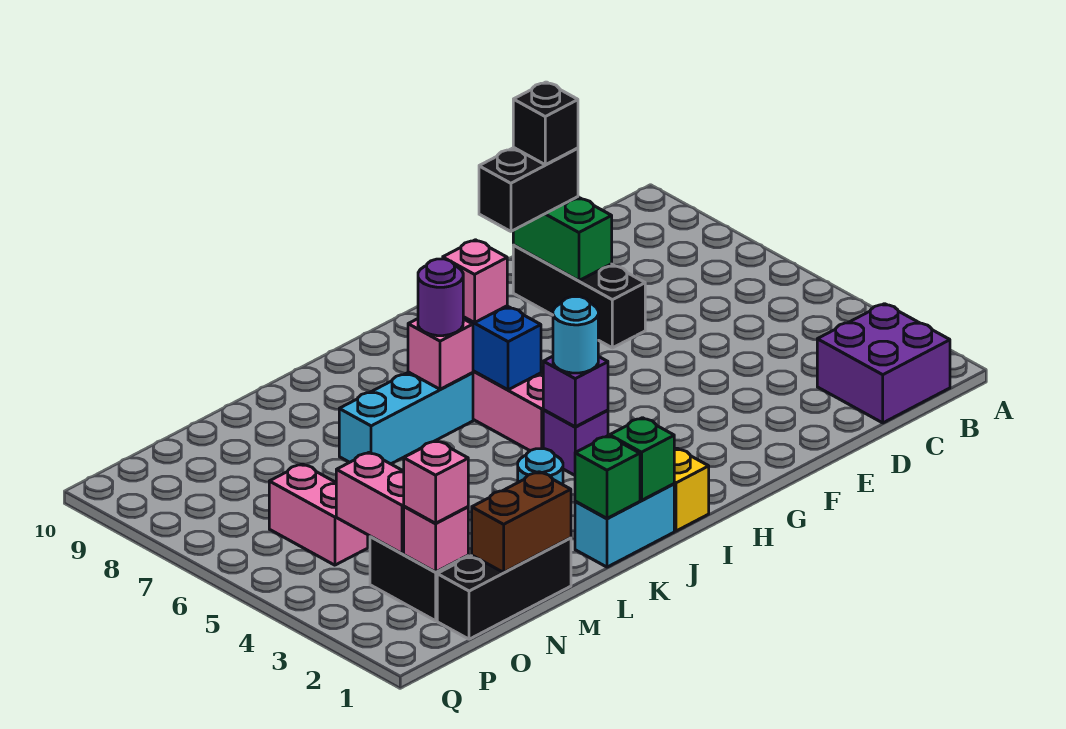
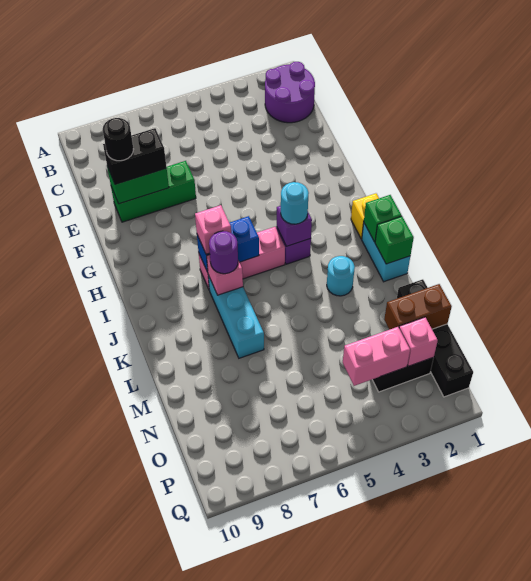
purple 2x2 brick [817,304,950,423] -> purple 2x2 round brick [265,62,315,123]
black 1x3 brick [513,245,645,348] -> green 1x3 brick [111,161,196,222]
black 1x2 brick [479,148,578,231] -> black 1x2 brick turned to [103,128,167,184]
black 1x1 brick [513,82,578,165] -> black 1x1 round brick [103,118,134,161]
black 1x3 brick [437,538,571,639] -> black 1x4 brick [397,279,473,397]
brown 1x2 brick [472,472,571,572] -> brown 1x2 brick turned to [384,284,452,330]
pink 1x1 brick [404,441,468,523] -> none
pink 1x2 brick [269,464,368,565] -> none

